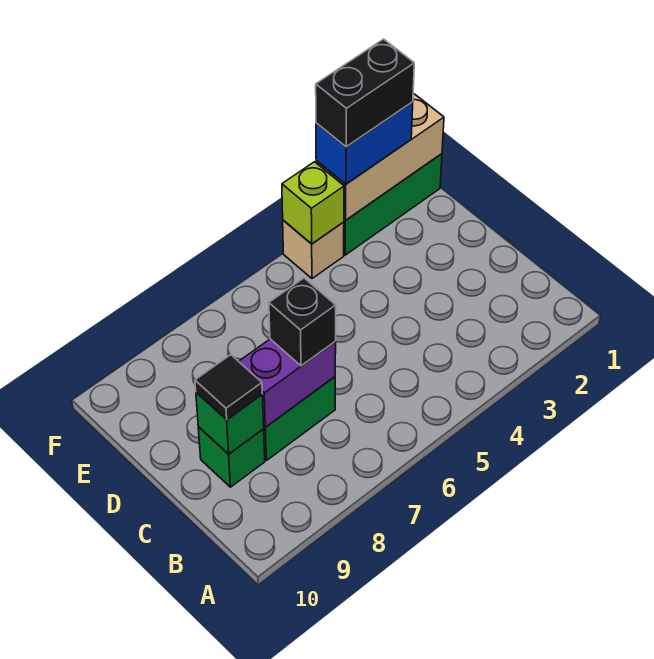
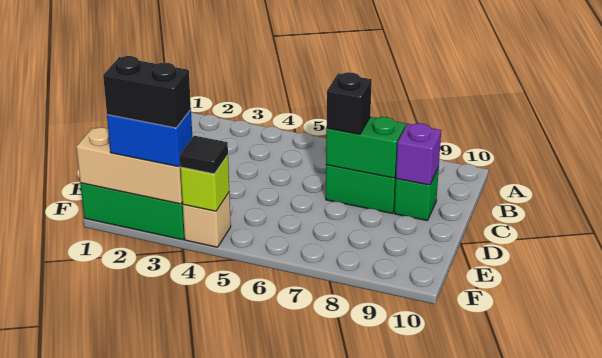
purple 1x2 brick [239,339,336,427] -> green 1x2 brick [326,117,406,178]
green 1x1 brick [196,392,264,454] -> purple 1x1 brick [396,123,441,185]
black 1x1 tile [195,355,262,420] -> black 1x1 tile moved to [180,136,228,174]

